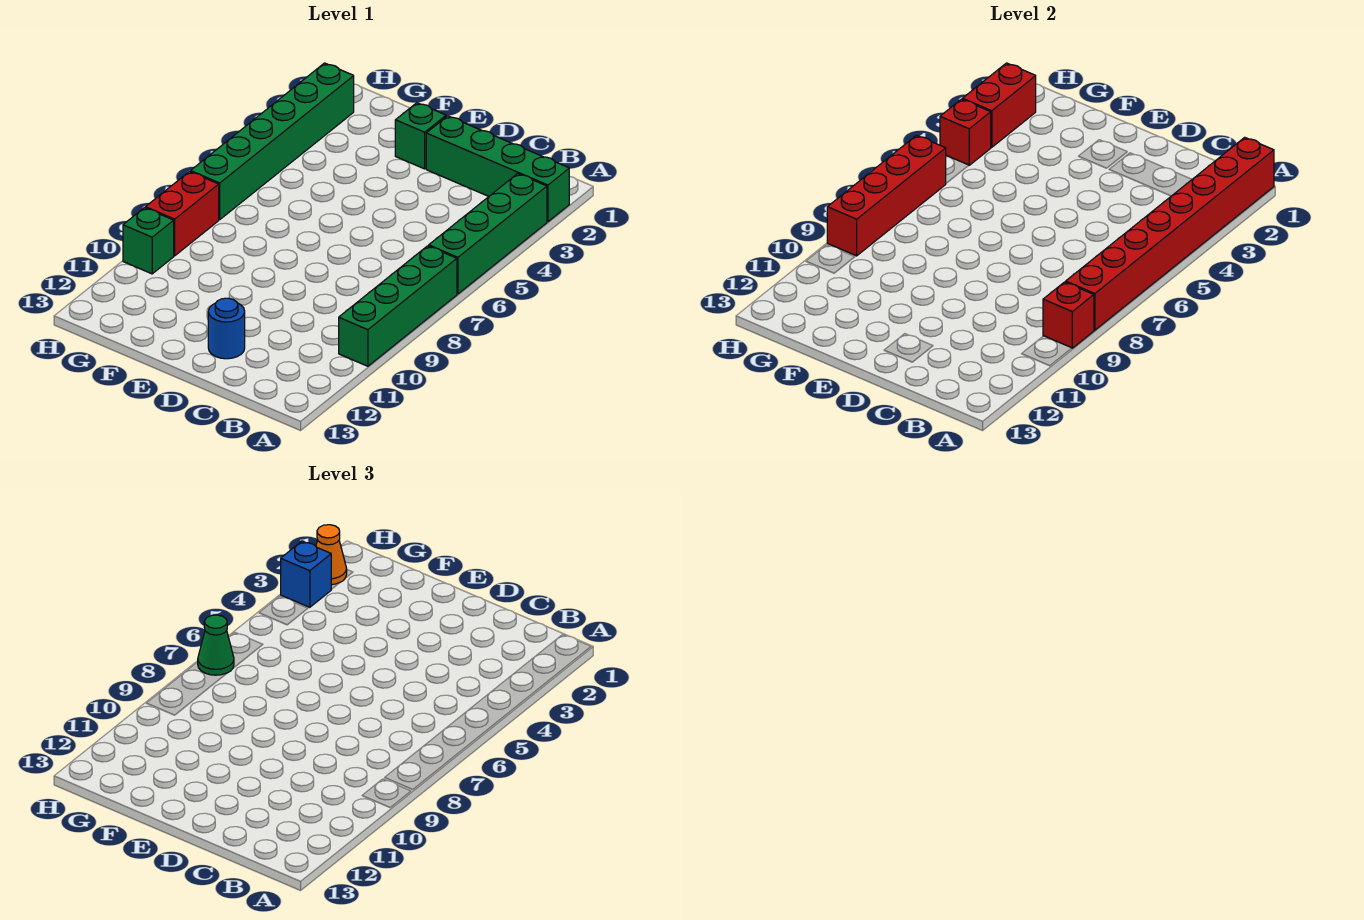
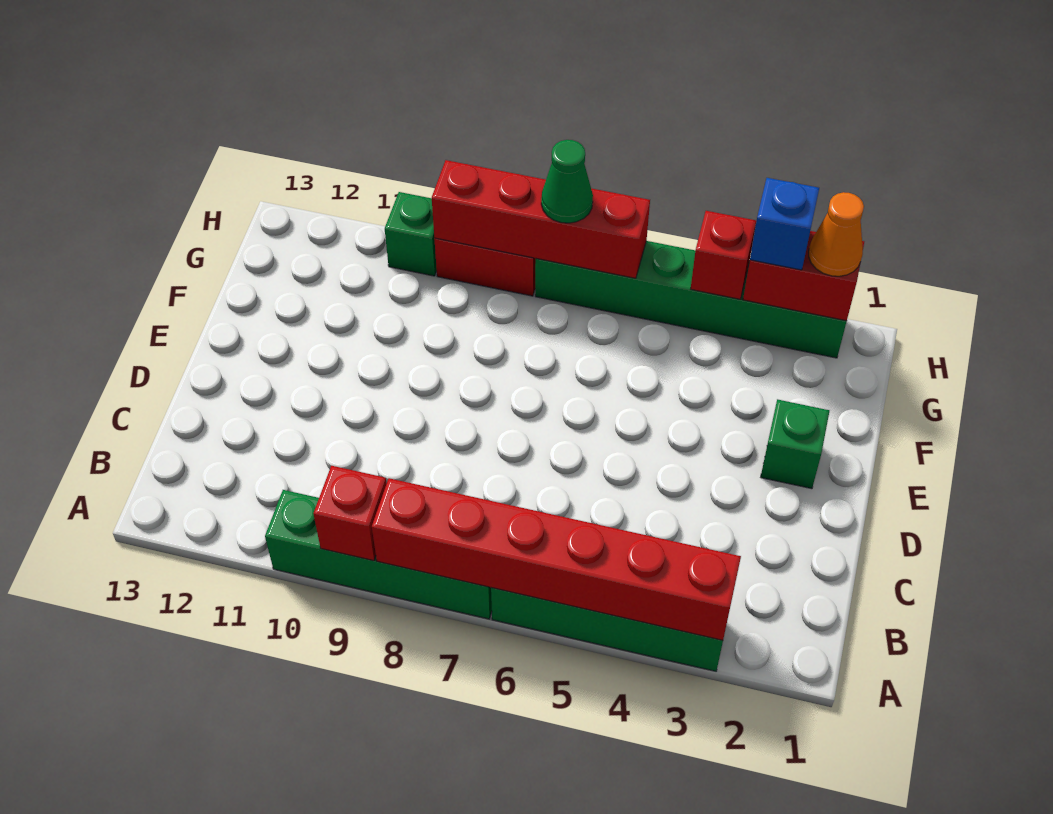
red 1x8 brick [1066,137,1274,330] -> red 1x6 brick [372,478,741,640]
green 1x4 brick [426,116,569,222] -> none
blue 1x1 round brick [208,298,245,359] -> none

